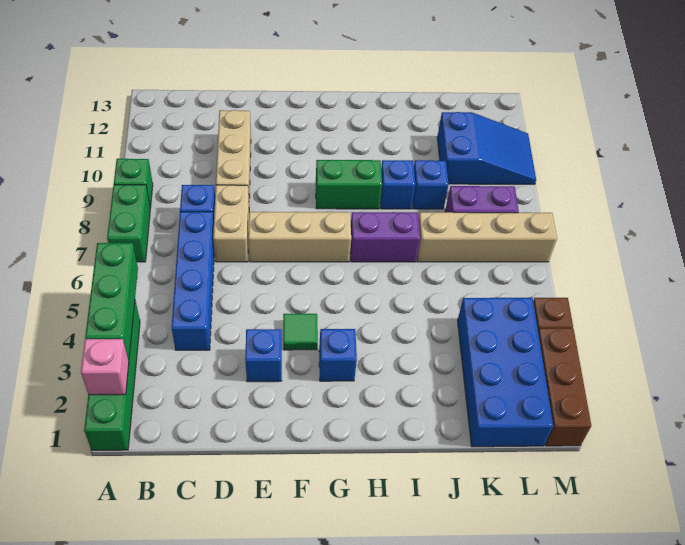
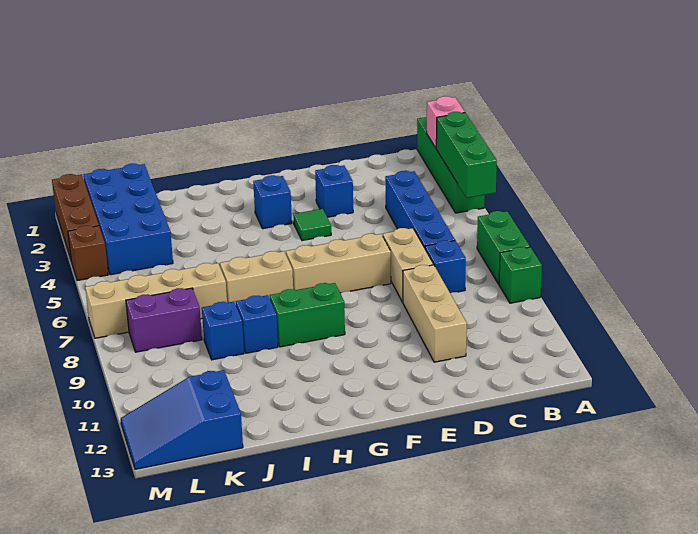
purple 1x2 brick [350,212,420,262] -> tan 1x2 brick [220,251,293,305]
blue 2x3 slope [437,112,536,184] -> blue 2x3 slope moved to [121,370,243,469]

